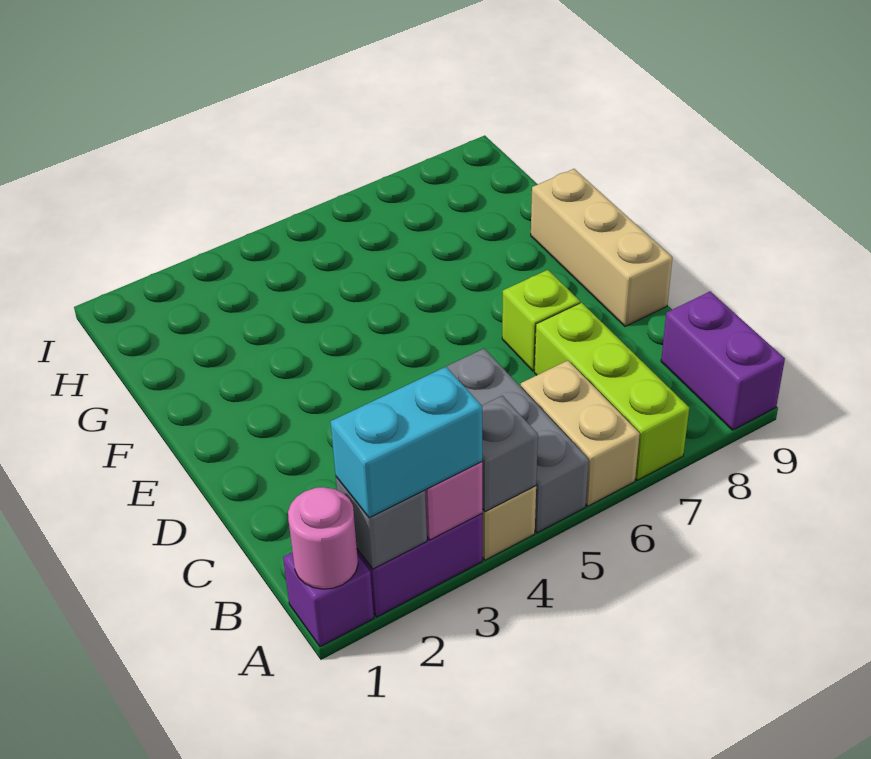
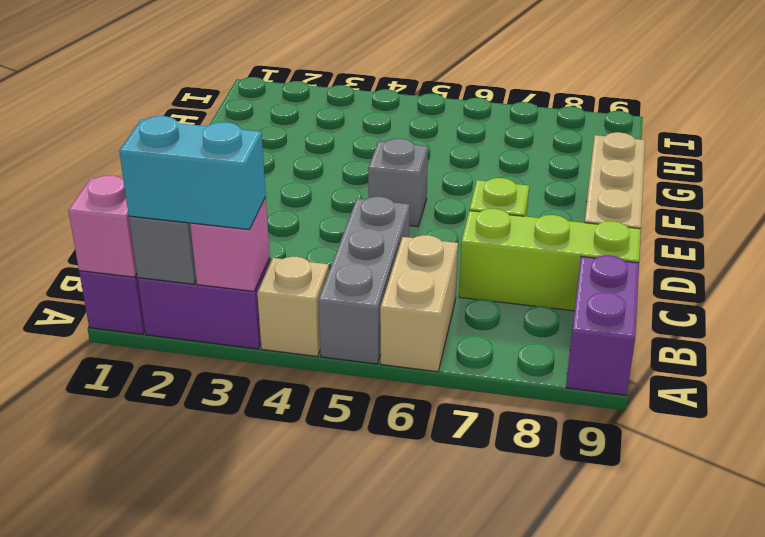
pink 1x1 round brick [288,487,358,589] -> pink 1x1 brick [68,176,137,277]
grey 1x1 brick [482,396,538,512] -> grey 1x1 brick moved to [368,139,428,226]
lime 1x3 brick [534,303,689,480] -> lime 1x3 brick turned to [459,209,641,311]

